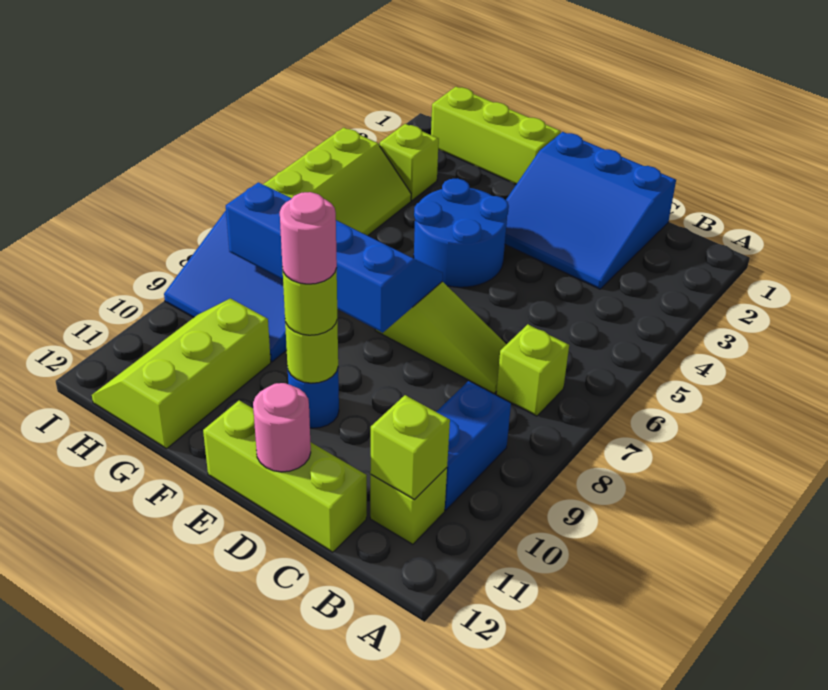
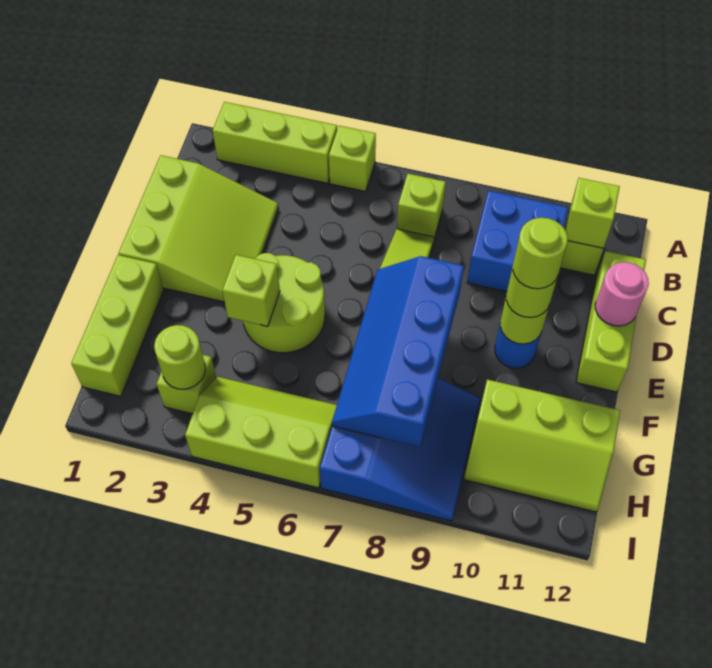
none -> lime 1x3 brick [213,102,337,183]
none -> lime 1x1 brick [329,126,376,192]
blue 1x2 brick [436,381,511,510] -> blue 2x2 brick [467,191,568,292]
blue 3x3 slope [505,132,676,289] -> lime 3x3 slope [119,155,278,302]
blue 2x2 round brick [414,178,509,287] -> lime 2x2 round brick [243,253,325,353]
pink 1x1 round brick [280,192,337,284] -> lime 1x1 round brick [513,218,568,289]
none -> lime 1x1 brick [222,255,280,327]
none -> lime 1x1 round brick [154,325,205,389]

